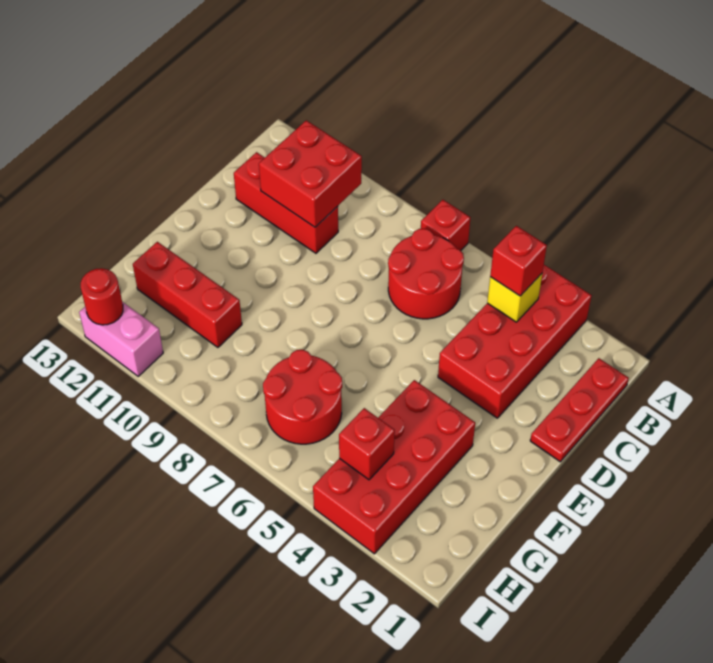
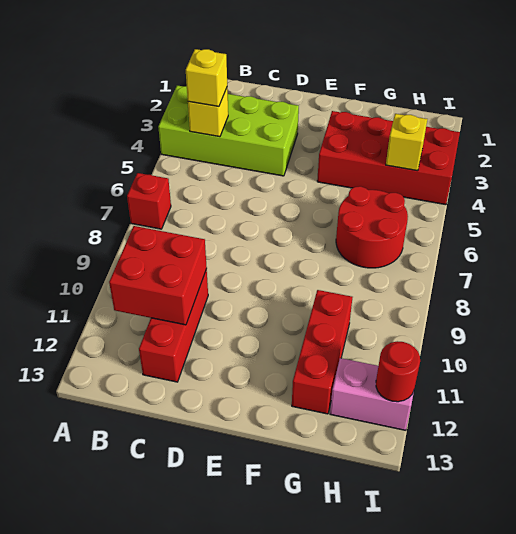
red 2x4 brick [438,265,592,418] -> lime 2x4 brick [158,85,299,176]
red 1x3 plate [530,358,629,462] -> none
red 1x1 brick [490,226,547,296] -> yellow 1x1 brick [186,49,227,107]
red 2x2 round brick [388,228,464,319] -> none
red 1x1 brick [339,408,395,480] -> yellow 1x1 brick [386,114,427,171]
pink 1x2 brick [79,302,163,376] -> pink 1x2 brick turned to [330,358,414,430]

